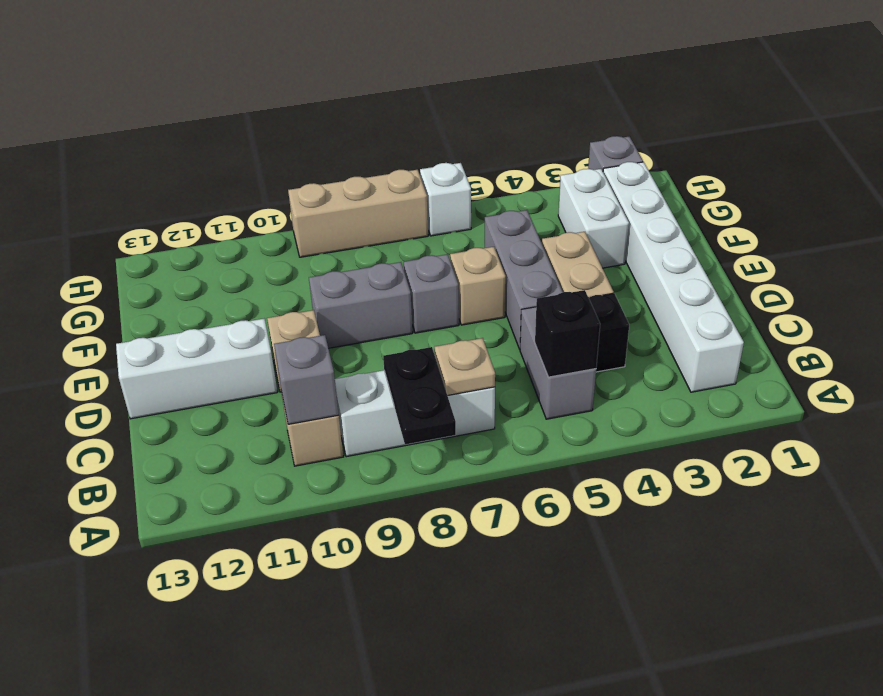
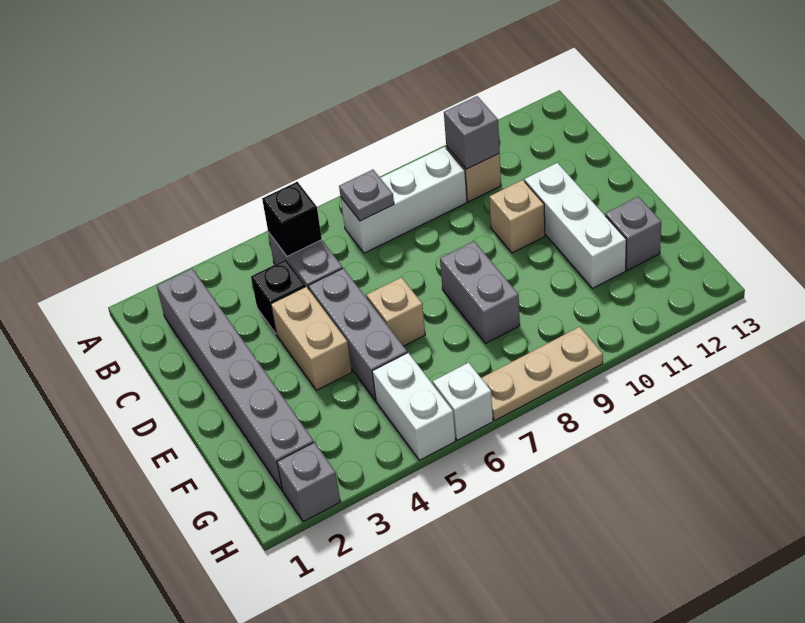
black 1x2 plate [383,347,456,444] -> none
white 1x6 brick [603,162,744,392] -> grey 1x6 brick [157,269,314,490]
tan 1x1 plate [435,338,495,395] -> grey 1x1 plate [339,170,394,221]
white 1x3 brick [116,319,277,419] -> white 1x3 brick turned to [524,163,626,288]
grey 1x1 brick [404,254,459,333] -> grey 1x1 brick moved to [605,197,661,270]
grey 1x2 brick [309,262,413,348] -> grey 1x2 brick turned to [440,241,520,343]
white 1x2 brick [558,169,629,268] -> white 1x2 brick moved to [372,353,455,460]
tan 1x3 brick [288,170,428,257] -> tan 1x3 plate [481,327,603,420]

